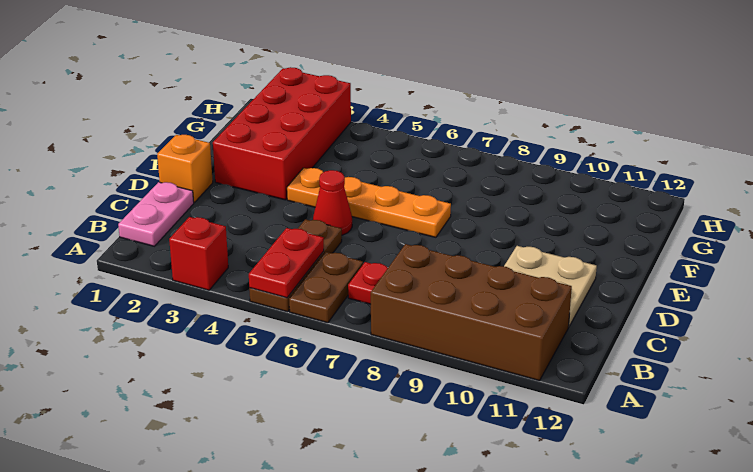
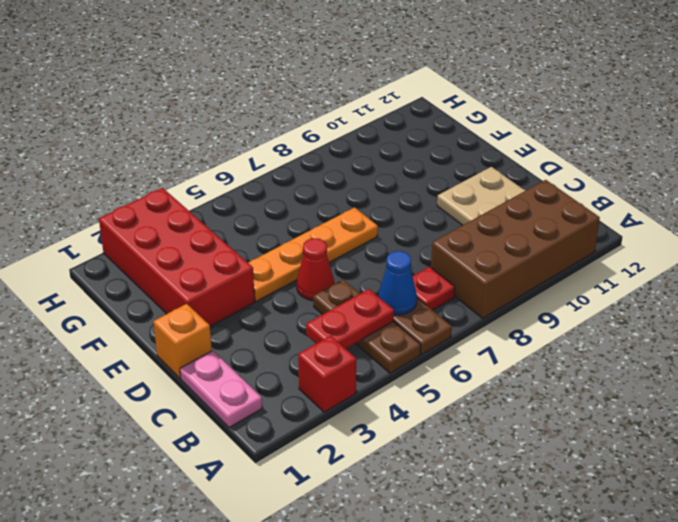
red 1x2 plate [249,228,324,298] -> red 1x2 plate turned to [306,289,394,349]
none -> blue 1x1 cone [378,251,417,315]

